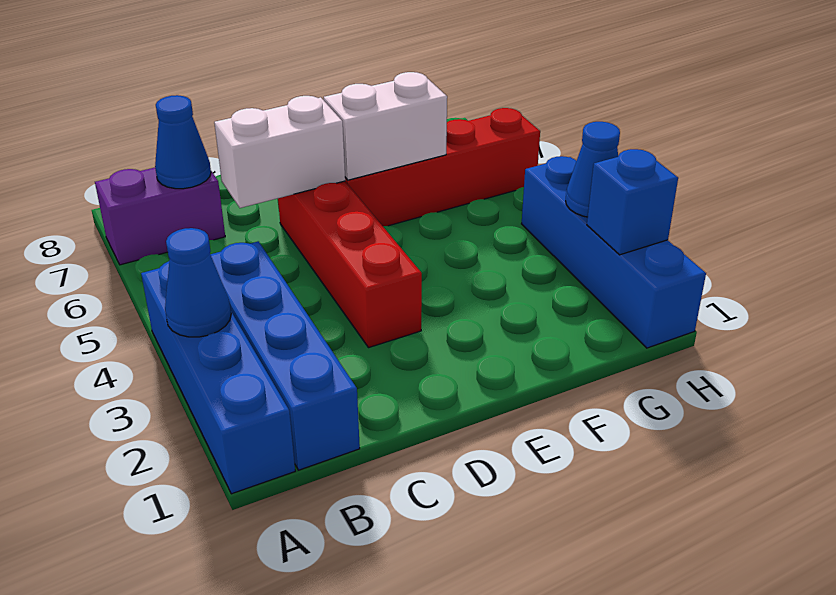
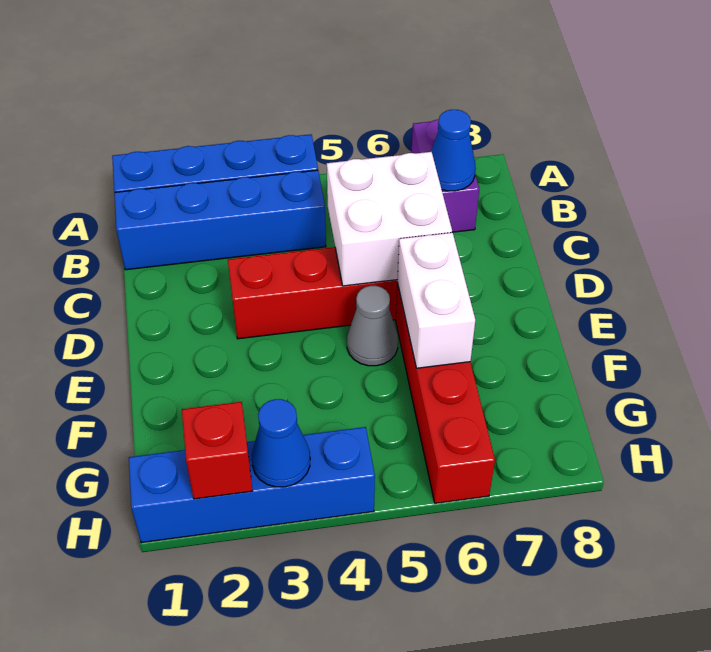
blue 1x1 cone [165,228,231,337] -> none
white 1x2 brick [214,96,345,208] -> white 2x2 brick [327,152,452,286]
none -> grey 1x1 cone [347,286,398,366]
blue 1x1 brick [587,149,678,255] -> red 1x1 brick [182,402,252,499]

